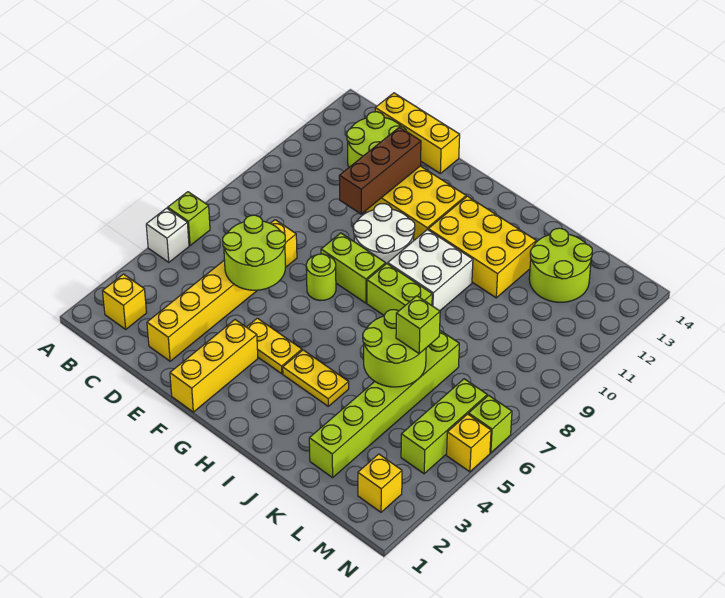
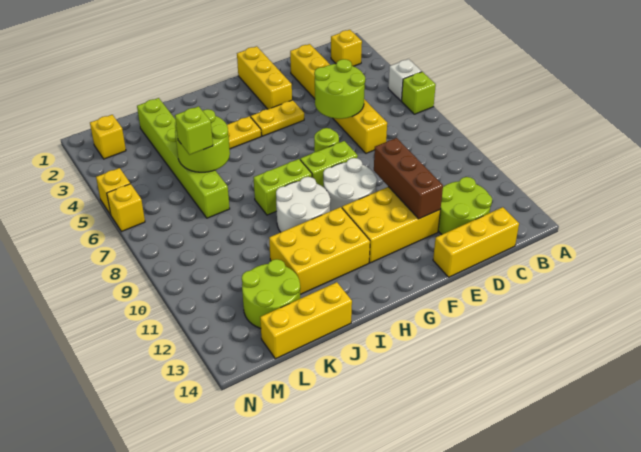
white 2x2 brick [388,229,473,311] -> white 2x2 round brick [276,177,330,232]
none -> yellow 1x3 brick [260,282,352,359]
lime 1x3 brick [401,379,487,474] -> none
lime 1x1 brick [469,395,512,453] -> yellow 1x1 brick [107,184,145,232]

